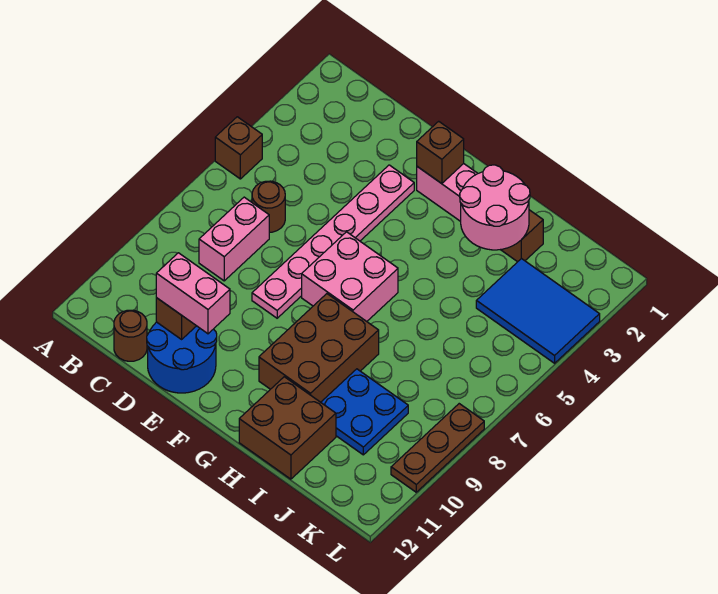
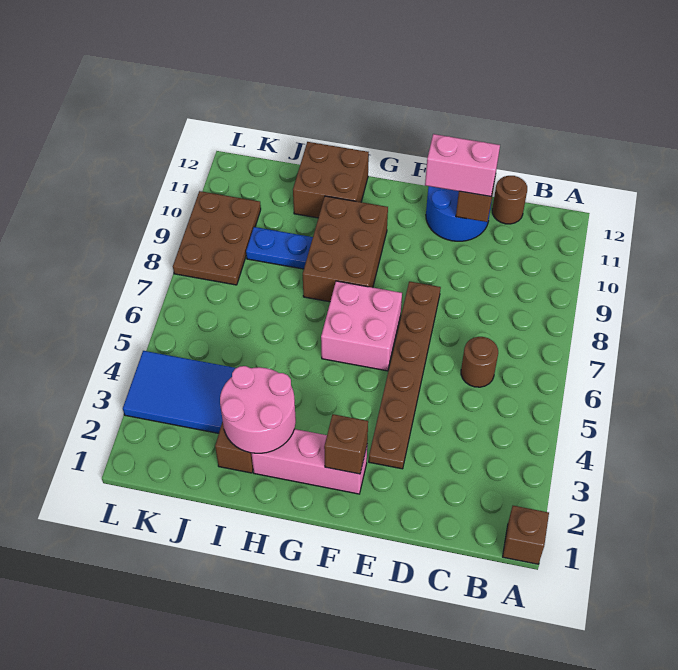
brown 1x1 brick [215,117,262,179] -> brown 1x1 brick moved to [503,506,549,564]
pink 1x2 brick [199,197,269,281] -> none
pink 1x6 plate [252,165,414,318] -> brown 1x6 plate [369,281,441,469]
blue 2x2 plate [321,369,408,455] -> blue 1x2 plate [246,227,313,269]
brown 1x3 plate [391,404,484,492] -> brown 2x3 plate [173,191,261,285]

